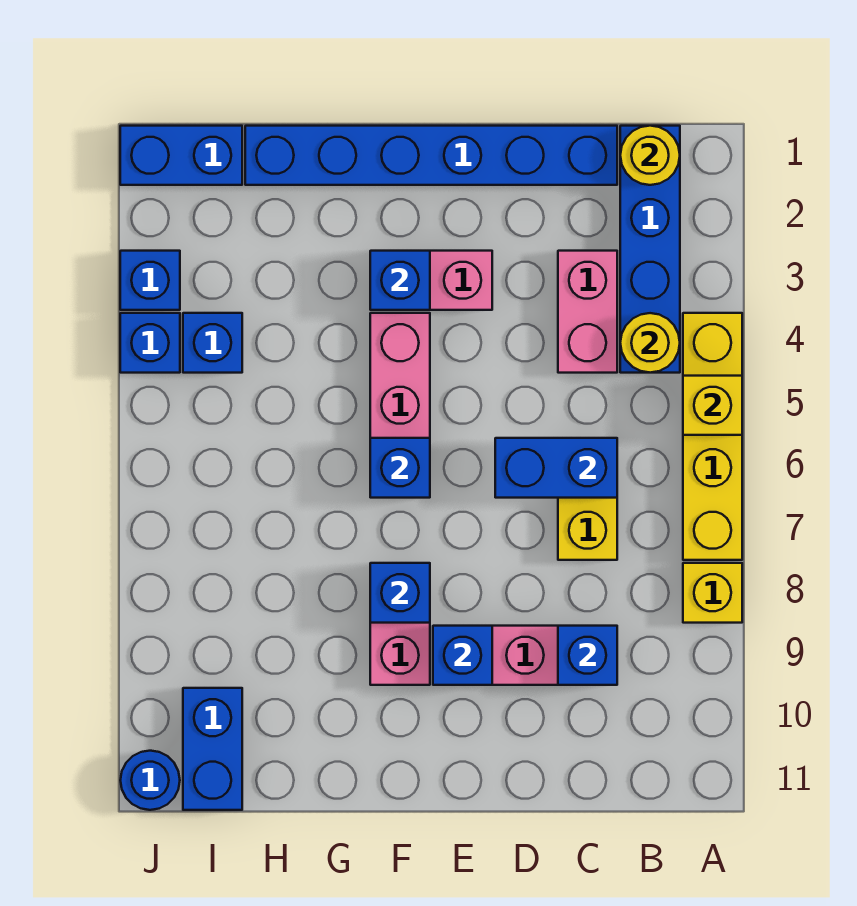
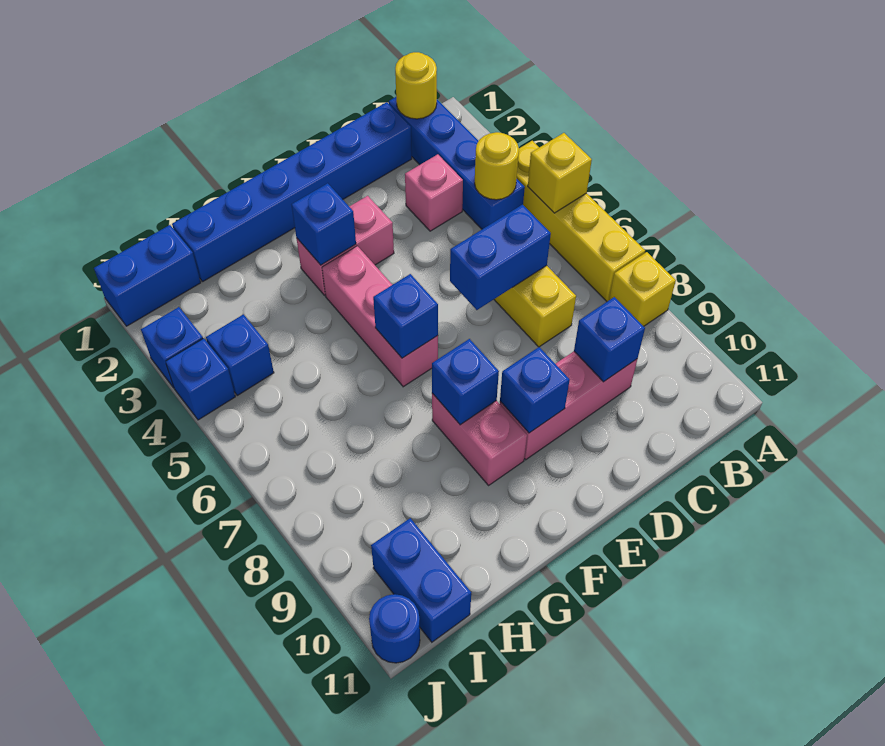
pink 1x2 brick [558,251,617,373] -> pink 1x1 brick [405,154,463,231]

